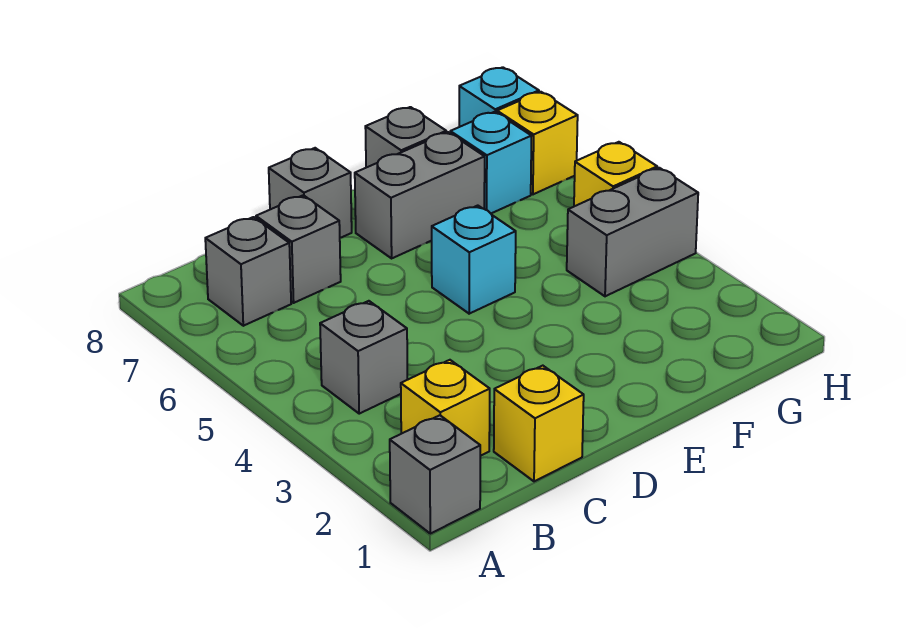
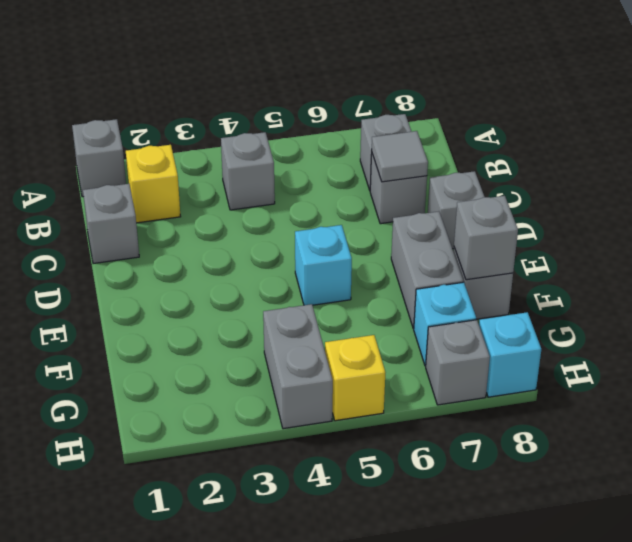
yellow 1x1 brick [494,366,584,481] -> grey 1x1 brick [83,184,139,264]
none -> grey 1x1 tile [372,131,428,182]
none -> grey 1x1 brick [454,196,518,280]
yellow 1x1 brick [497,92,578,194] -> grey 1x1 brick [426,320,490,405]

